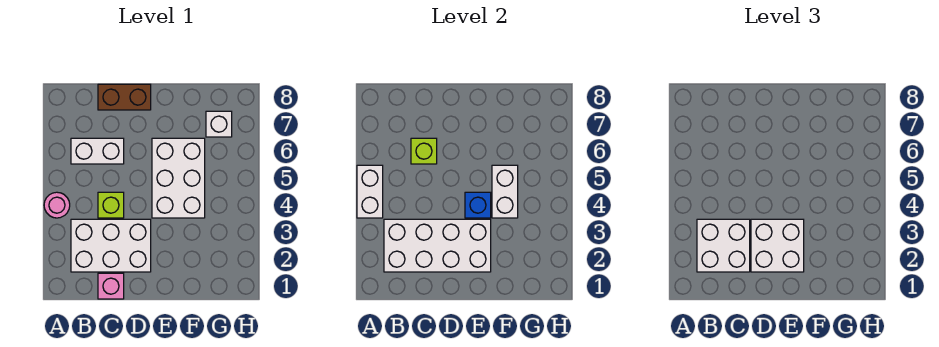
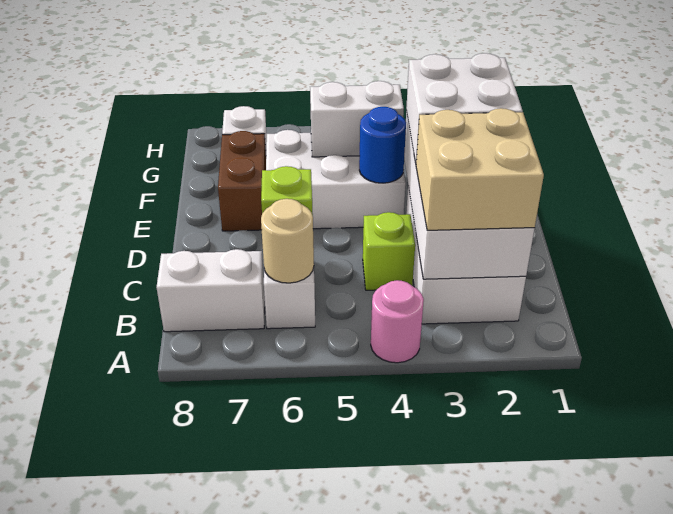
white 1x2 brick [357,165,383,218] -> white 1x2 brick moved to [157,249,265,332]
white 2x2 brick [697,219,750,272] -> tan 2x2 brick [416,108,544,230]
none -> tan 1x1 round brick [261,199,314,283]
pink 1x1 brick [98,273,124,299] -> none
brown 1x2 brick [98,84,151,110] -> brown 1x2 brick moved to [218,131,266,231]
blue 1x1 brick [465,192,491,218] -> blue 1x1 round brick [359,107,406,183]

